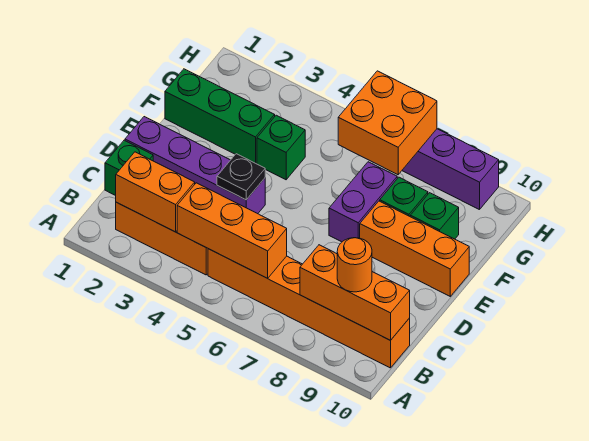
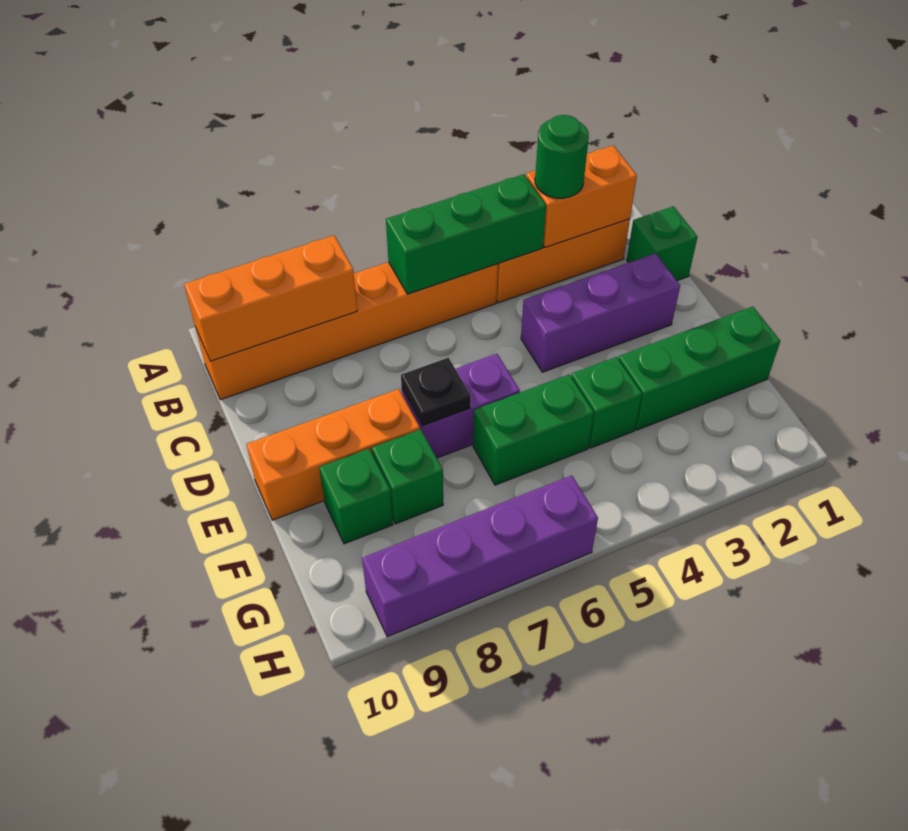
none -> green 1x1 round brick [535,115,589,198]
orange 1x3 brick [177,183,287,278] -> green 1x3 brick [386,174,546,294]
orange 1x1 round brick [337,238,372,292] -> none
purple 1x4 brick [125,117,265,214] -> purple 1x3 brick [521,253,680,372]
black 1x1 plate [217,154,265,200] -> black 1x1 plate moved to [401,358,471,426]
purple 1x2 brick [329,162,397,242] -> purple 1x2 brick turned to [402,354,520,458]
none -> green 1x2 brick [473,375,594,485]
orange 2x2 brick [338,71,437,175] -> none

